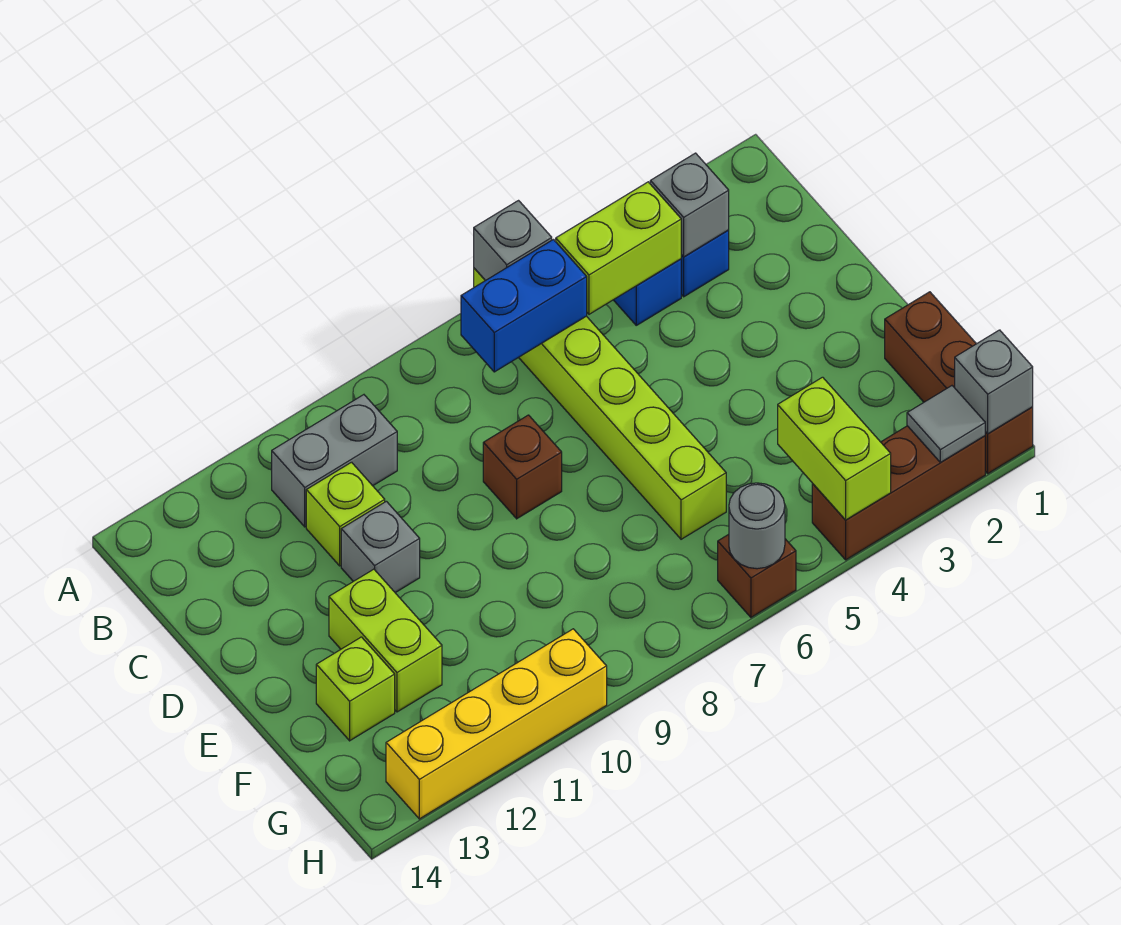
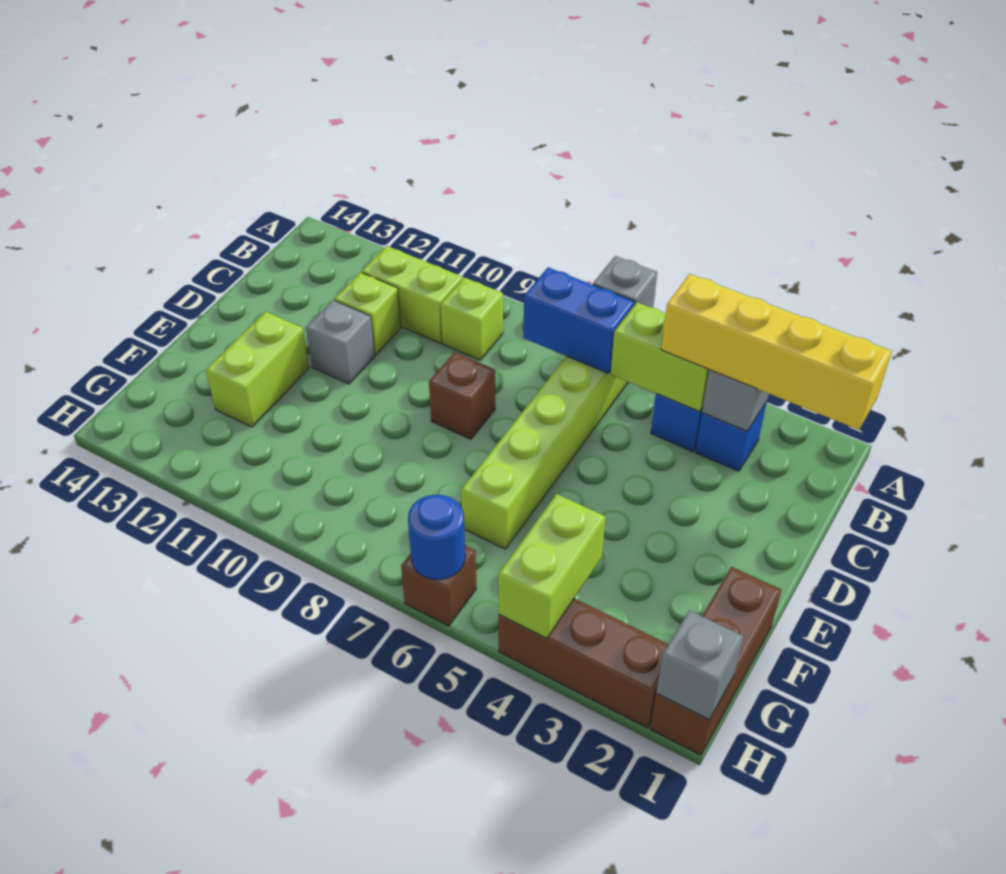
grey 1x2 brick [272,395,397,527] -> lime 1x2 brick [362,246,463,343]
lime 1x1 brick [316,637,395,741] -> lime 1x1 brick moved to [441,278,503,360]
grey 1x1 tile [907,386,985,462] -> none
grey 1x1 round brick [729,483,785,569] -> blue 1x1 round brick [408,495,465,580]
yellow 1x4 brick [386,629,607,819] -> yellow 1x4 brick moved to [661,274,892,430]

